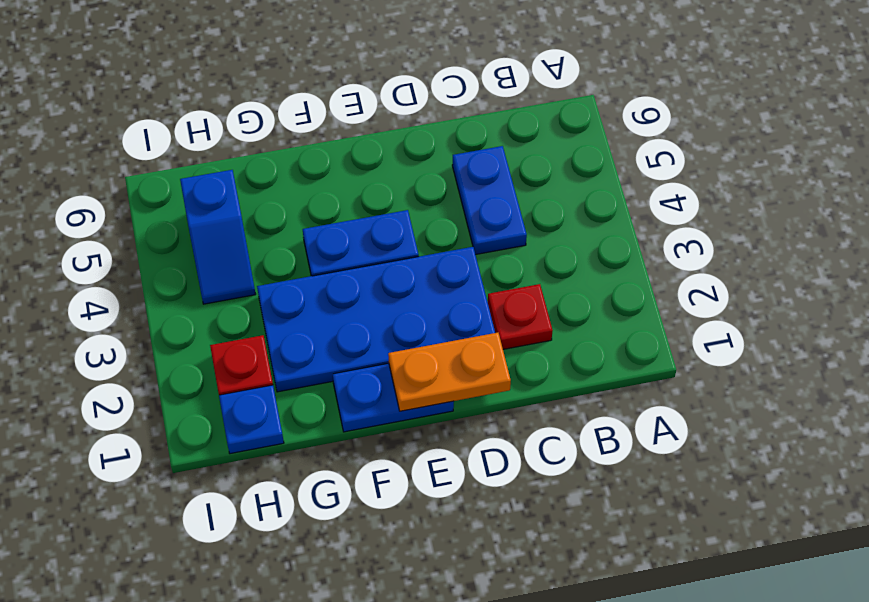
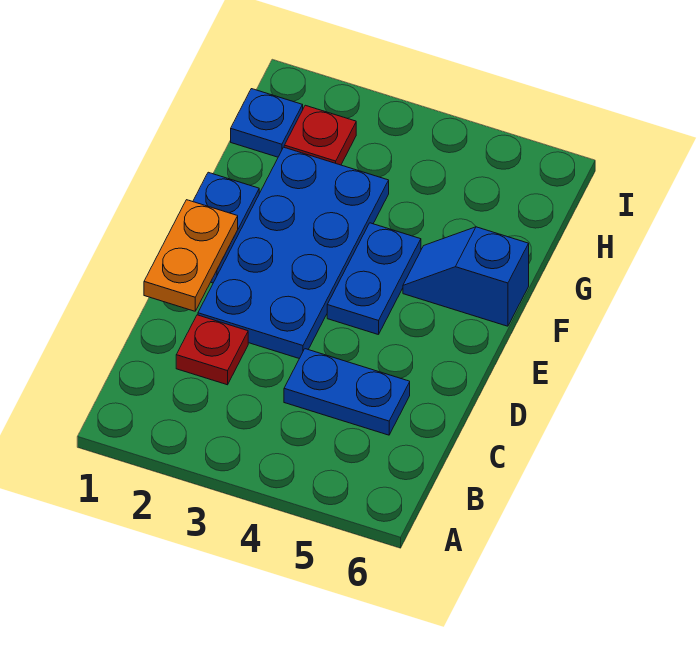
blue 1x2 slope [180,170,256,304] -> blue 1x2 slope moved to [403,227,529,326]

